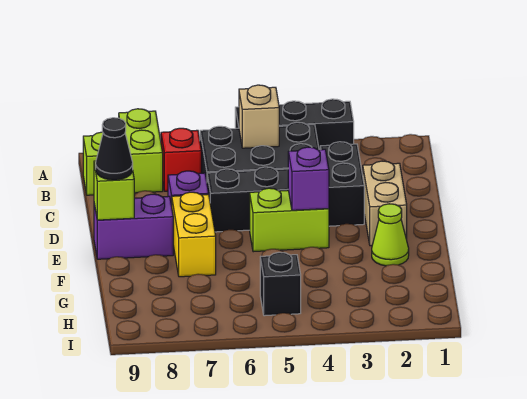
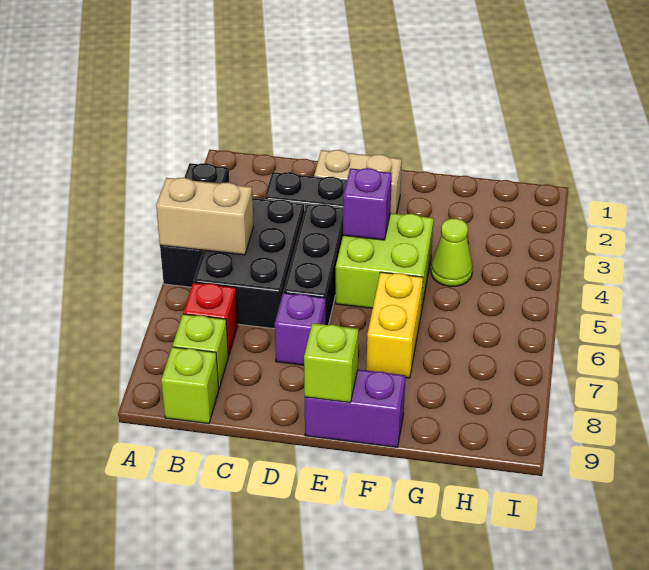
lime 1x2 brick [119,109,163,193] -> lime 1x1 brick [173,314,228,388]
tan 1x1 brick [239,85,279,148] -> tan 1x2 brick [156,178,254,255]
lime 1x2 brick [250,188,329,252] -> lime 2x2 brick [336,213,434,312]
yellow 1x2 brick [172,192,216,277] -> yellow 1x2 brick turned to [366,272,423,378]
purple 1x2 brick [94,194,173,259] -> purple 1x2 brick turned to [305,370,405,447]
black 1x1 cone [96,118,133,180] -> none
lime 1x1 cone [372,204,409,266] -> lime 1x1 cone moved to [431,218,472,286]
black 1x1 brick [260,252,301,316] -> none

